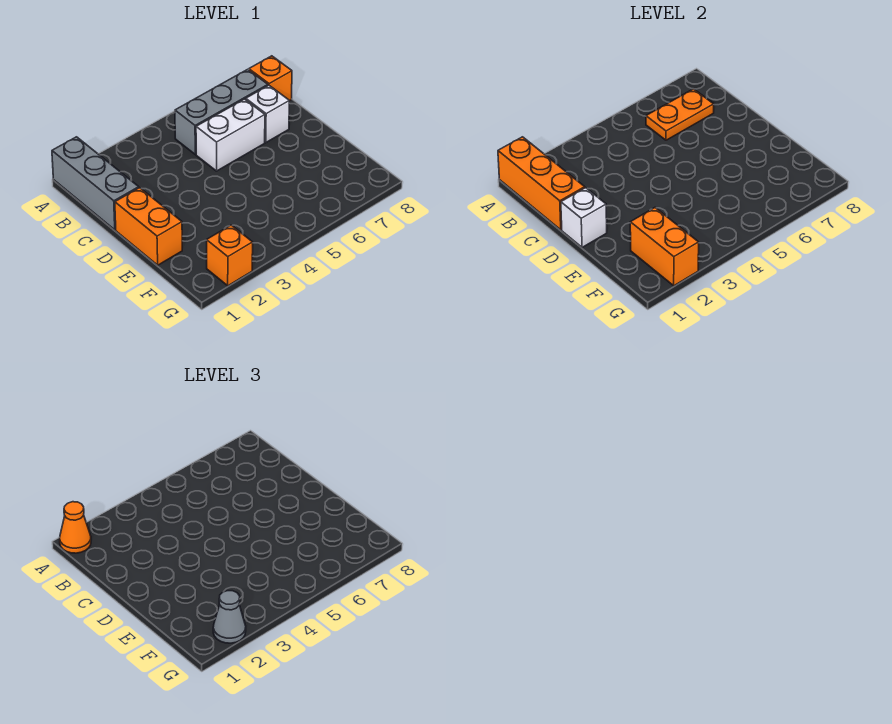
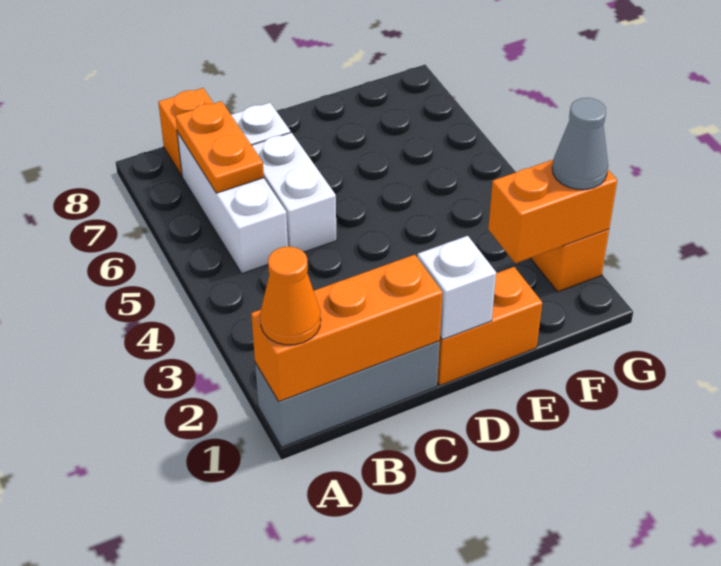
grey 1x3 brick [175,69,268,154] -> white 1x3 brick [177,132,288,273]

